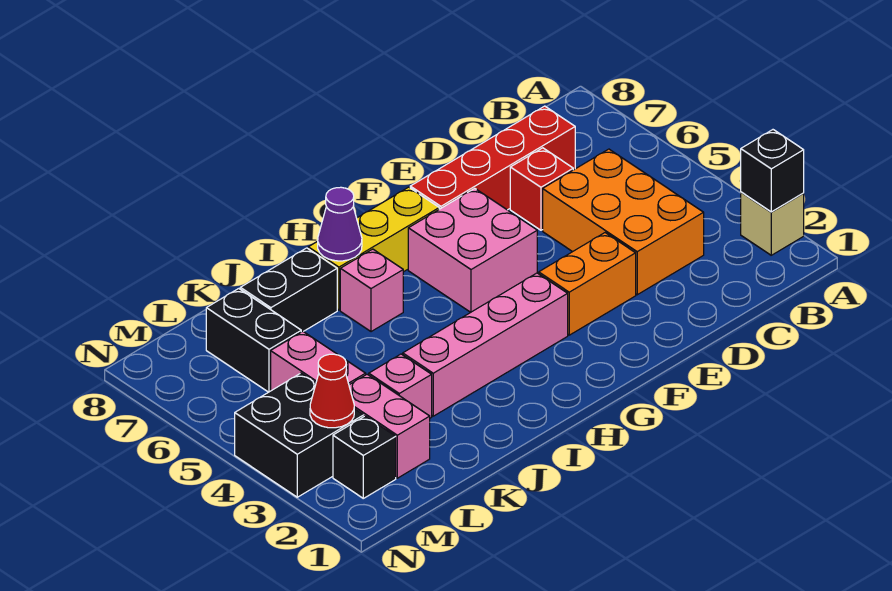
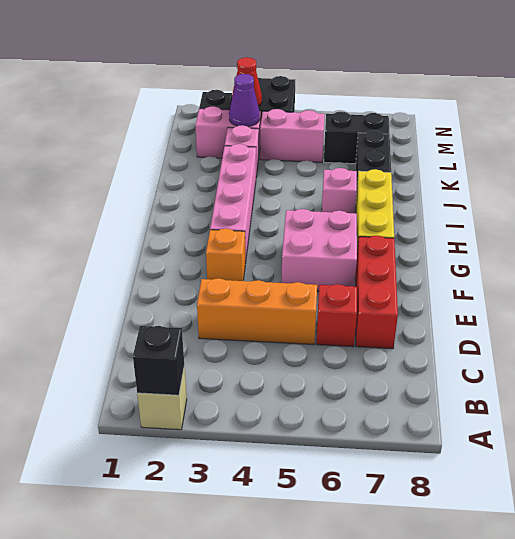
orange 2x3 brick [543,149,704,295] -> orange 1x3 brick [197,278,317,344]
red 1x4 brick [410,106,575,210] -> red 1x3 brick [356,236,398,349]
orange 1x2 brick [539,233,636,335] -> orange 1x1 brick [206,229,245,281]
purple 1x1 cone [318,187,362,261] -> purple 1x1 cone moved to [229,74,260,127]

